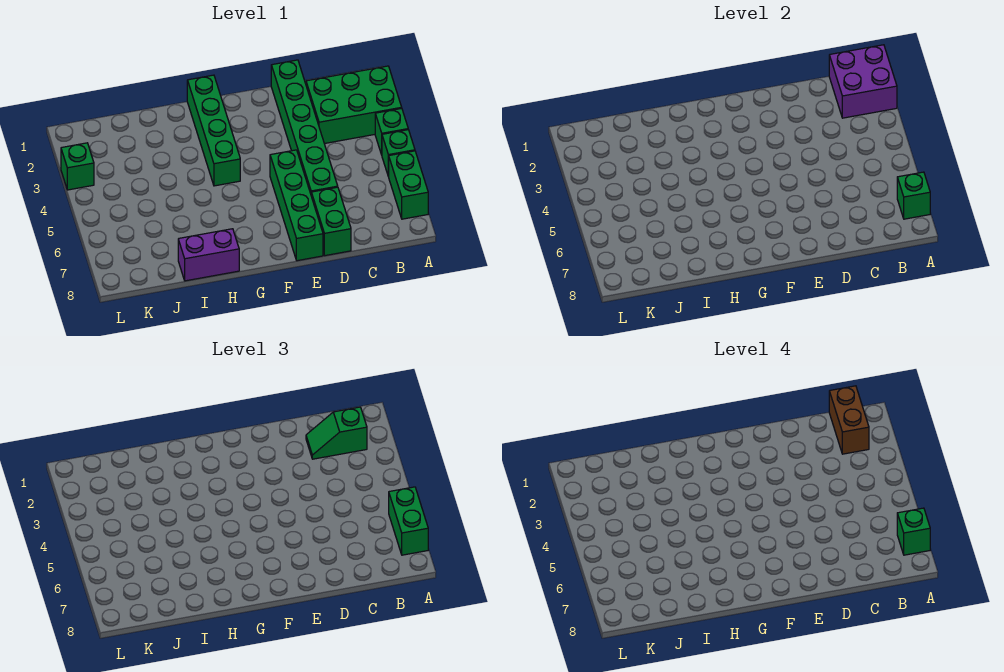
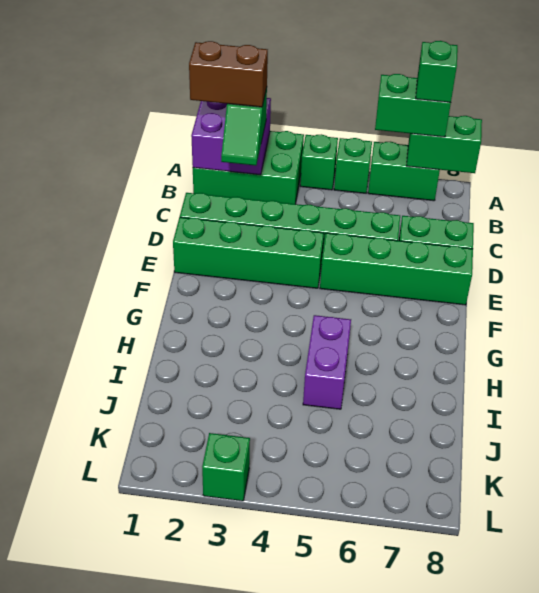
green 2x3 brick [306,66,402,144] -> green 2x3 brick turned to [193,131,304,204]
green 1x1 brick [897,172,930,219] -> green 1x2 brick [406,116,482,173]
green 1x4 brick [187,75,240,186] -> green 1x4 brick moved to [173,217,324,288]
purple 1x2 brick [178,229,239,281] -> purple 1x2 brick moved to [303,315,351,409]

